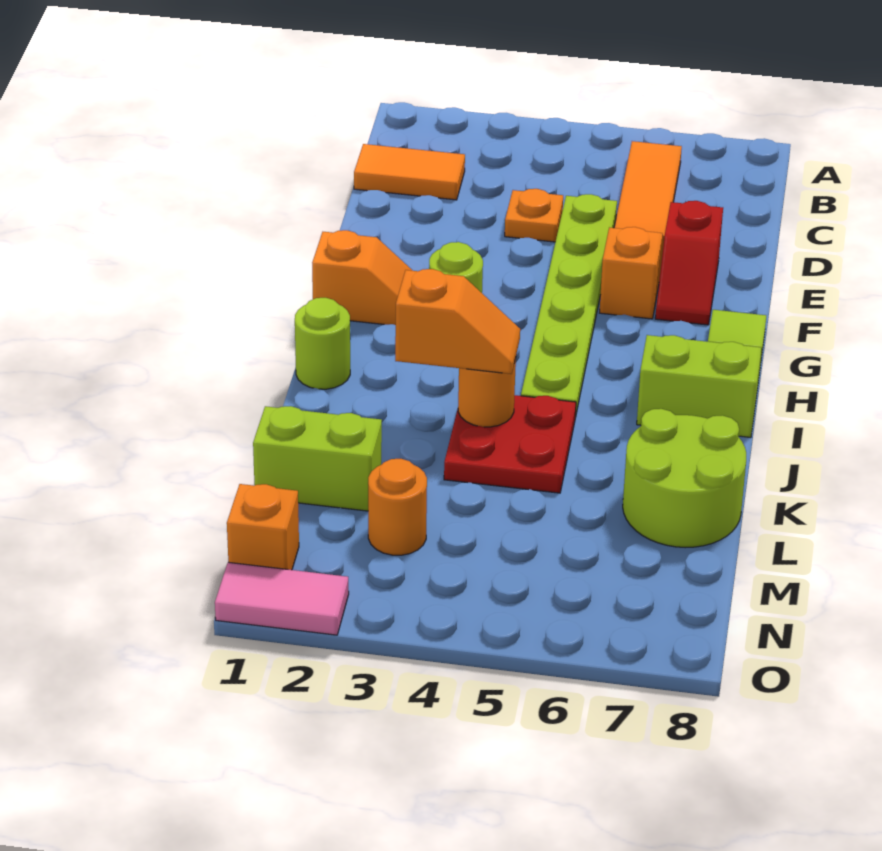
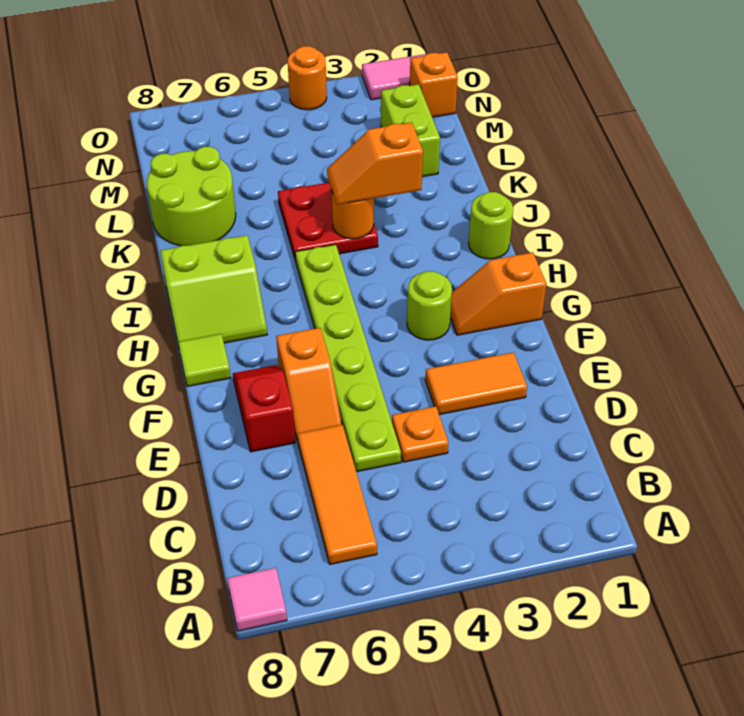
none -> pink 1x1 tile [227,568,287,631]
orange 1x2 tile [354,144,465,200] -> orange 1x2 tile moved to [425,352,527,415]
lime 1x2 brick [253,406,382,511] -> lime 1x2 brick turned to [381,84,440,177]
orange 1x1 round brick [368,459,427,555] -> orange 1x1 round brick moved to [287,46,327,110]

